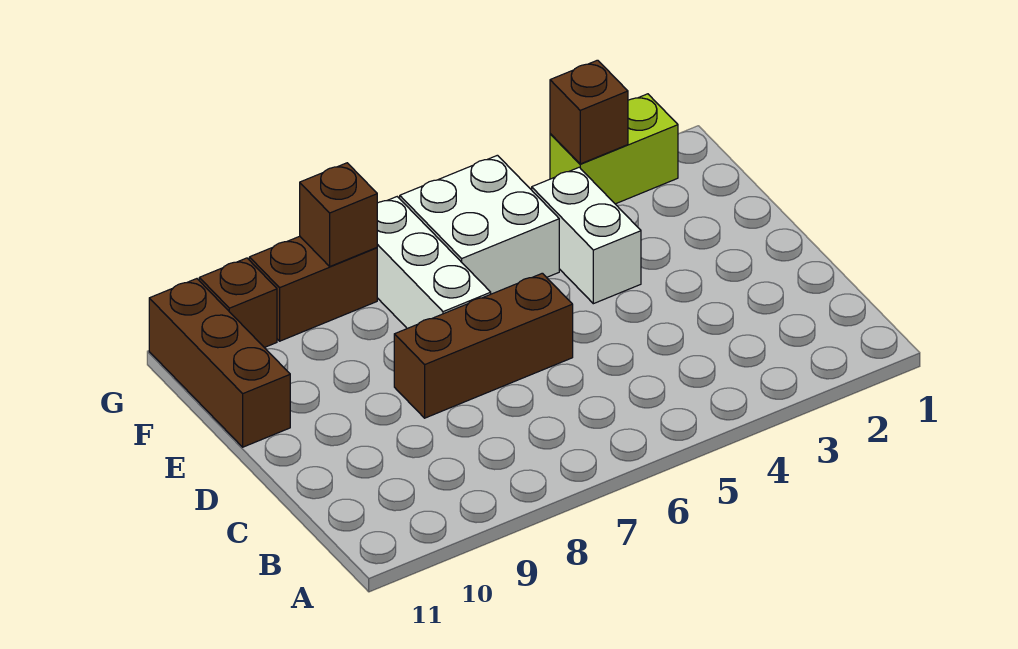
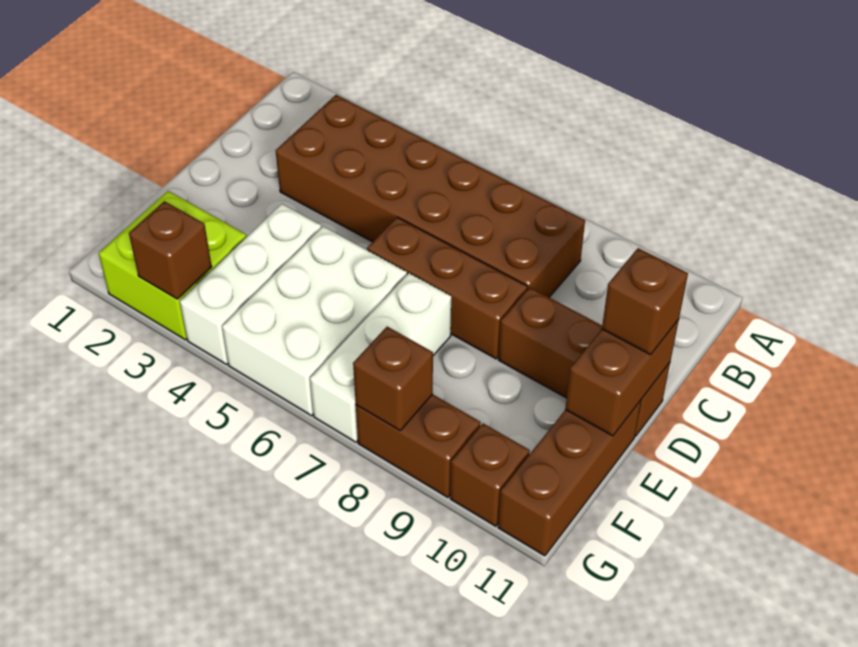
none -> brown 2x6 brick [276,95,585,297]
none -> brown 1x3 brick [499,288,670,436]
none -> brown 1x2 brick [565,319,679,436]
none -> brown 1x1 brick [602,248,688,355]
white 1x2 brick [532,167,641,304] -> white 1x3 brick [180,204,321,364]
white 2x2 brick [400,155,559,294] -> white 2x3 brick [222,226,407,416]
lime 1x2 brick [550,94,678,204] -> lime 2x2 brick [99,191,247,340]

